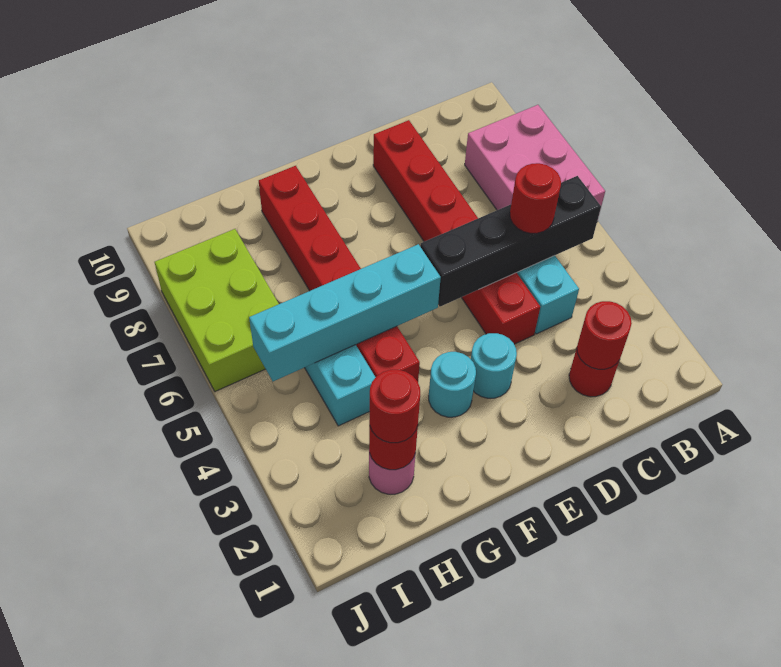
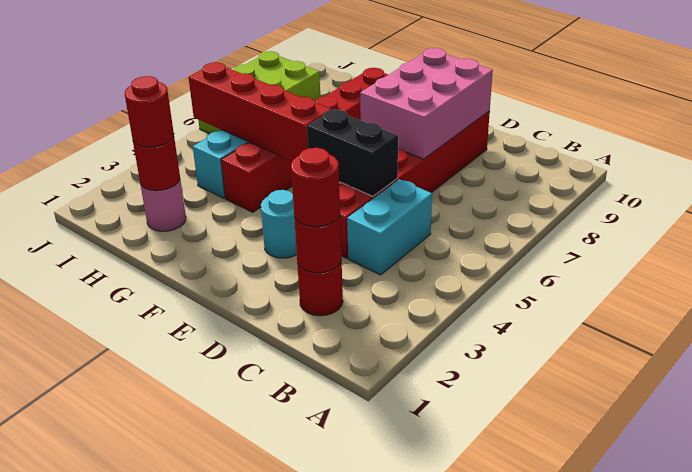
pink 2x3 brick [465,105,605,210] -> pink 2x3 brick moved to [360,48,493,159]
black 1x4 brick [420,176,601,307] -> black 1x2 brick [307,110,398,196]
red 1x1 round brick [510,163,561,233] -> red 1x1 round brick moved to [291,148,340,227]
cyan 1x1 round brick [429,352,476,417] -> none
cyan 1x4 brick [249,244,441,381] -> red 1x4 brick [188,62,331,161]

